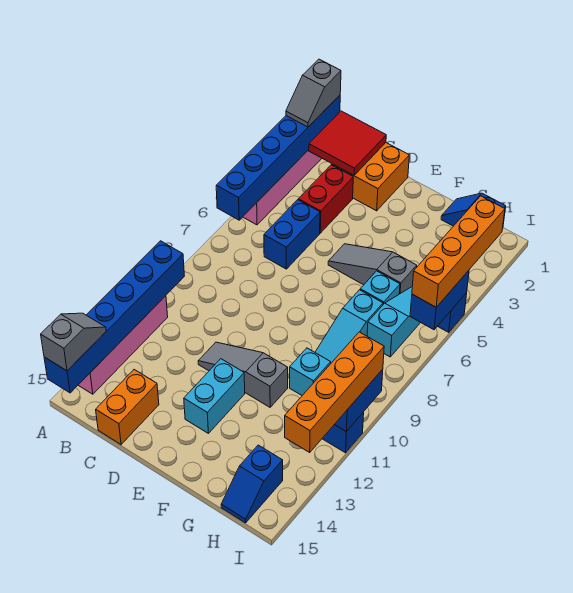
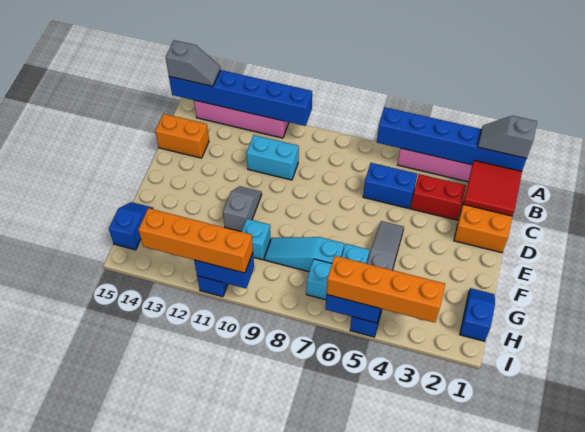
grey 1x3 slope [198,342,288,407] -> grey 1x2 slope [223,186,262,232]
cyan 1x2 brick [184,359,245,433] -> cyan 1x2 brick moved to [247,135,299,180]
blue 1x2 slope [221,445,283,523] -> blue 1x2 slope turned to [109,202,153,250]

